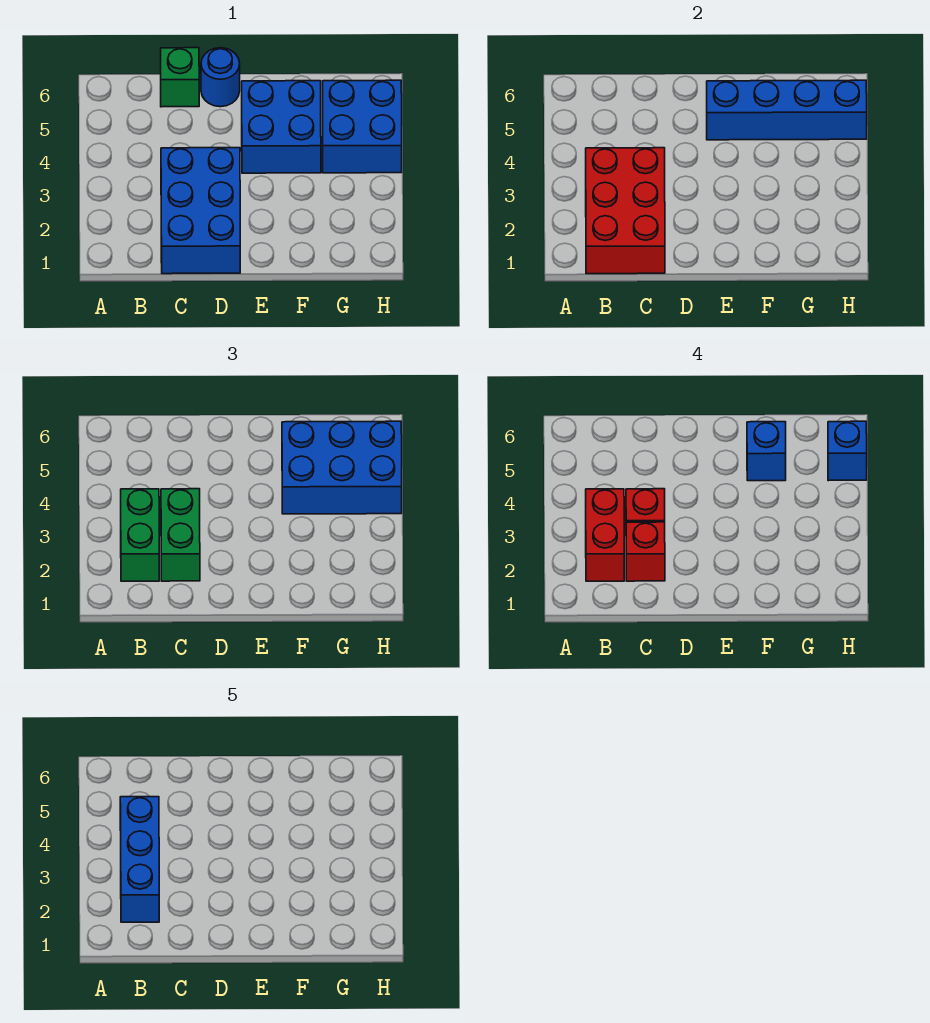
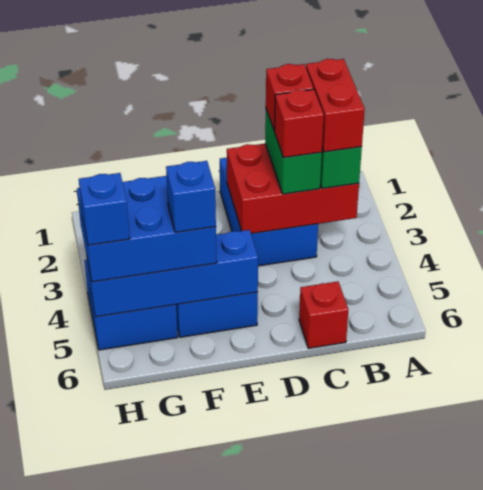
red 2x3 brick [586,148,665,274] -> red 2x3 brick turned to [227,144,359,234]
blue 1x3 brick [120,797,159,922] -> none
green 1x1 brick [161,48,199,107] -> red 1x1 brick [299,281,348,348]
blue 1x1 round brick [201,48,240,107] -> none

